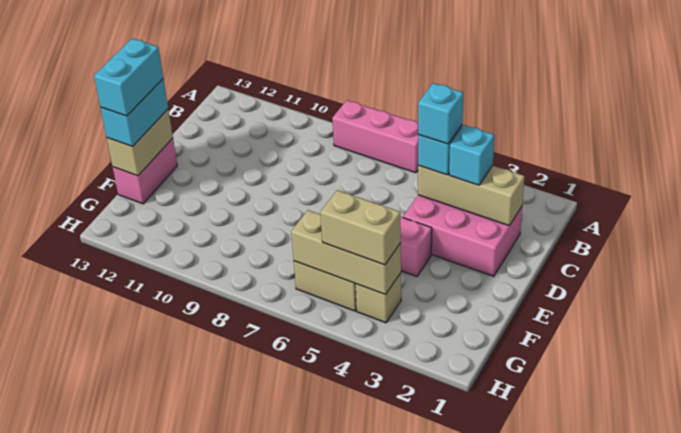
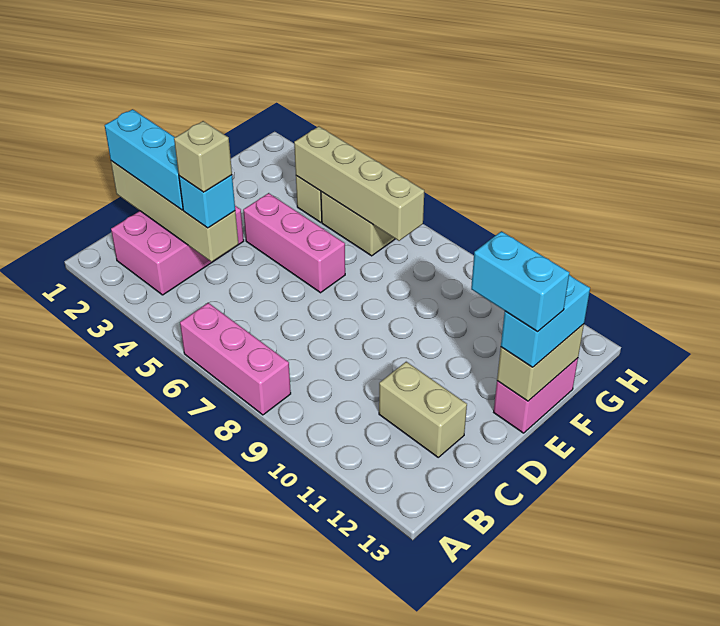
pink 2x3 brick [403,195,522,276] -> pink 2x3 brick turned to [111,206,244,295]
tan 1x3 brick [418,165,525,226] -> tan 1x4 brick [111,161,238,262]
cyan 1x1 brick [449,125,494,185] -> cyan 1x3 brick [105,109,183,210]
cyan 1x1 brick [418,83,463,144] -> tan 1x1 brick [174,121,232,192]
cyan 1x2 brick [94,39,163,116] -> cyan 1x2 brick turned to [471,231,569,332]
tan 1x3 brick [291,210,401,295] -> tan 1x4 brick [294,126,424,241]
tan 1x2 brick [320,190,401,265] -> tan 1x2 brick moved to [379,362,467,457]

